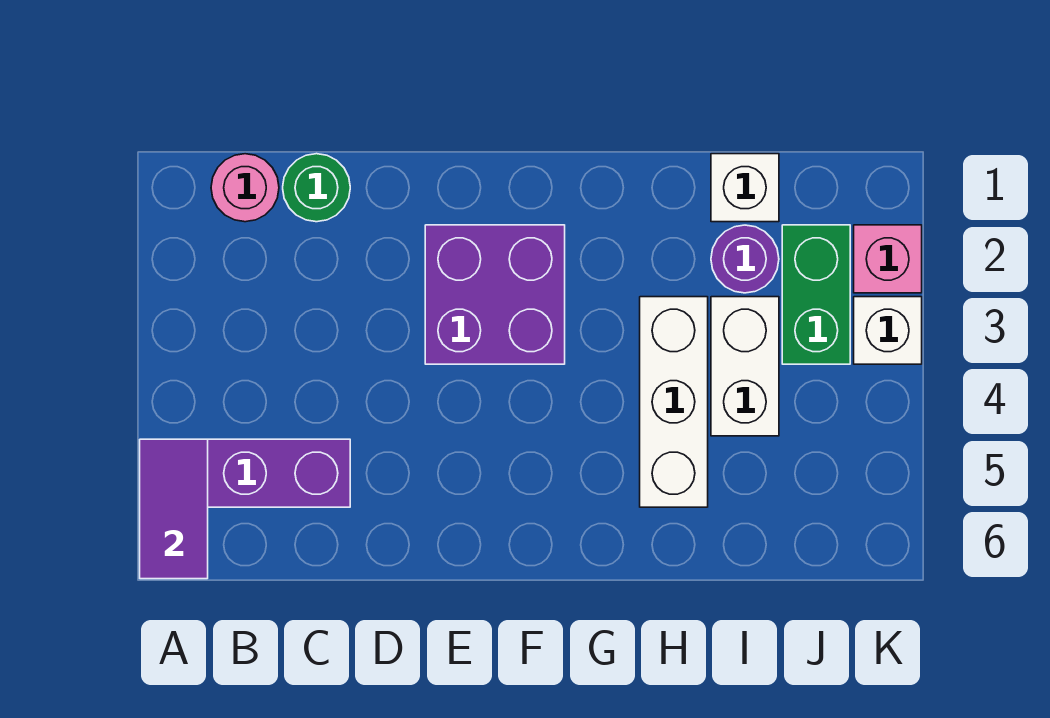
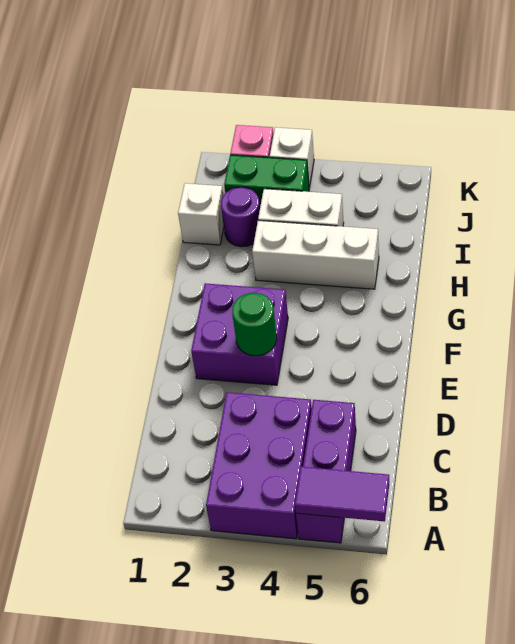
none -> purple 2x3 brick [206,392,312,539]
pink 1x1 round brick [211,154,279,222] -> none
green 1x1 round brick [283,154,350,222] -> green 1x1 round brick moved to [232,293,277,356]

